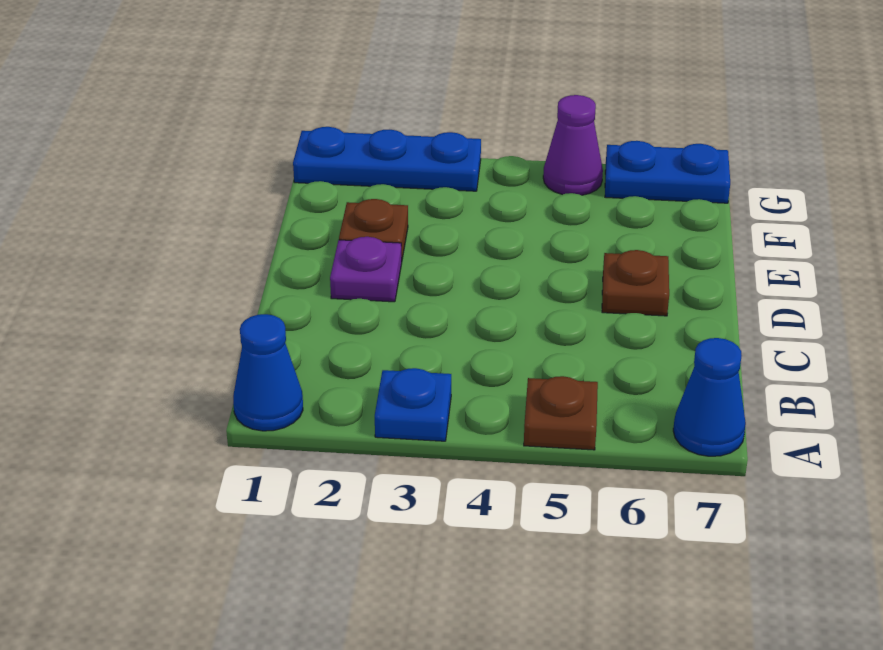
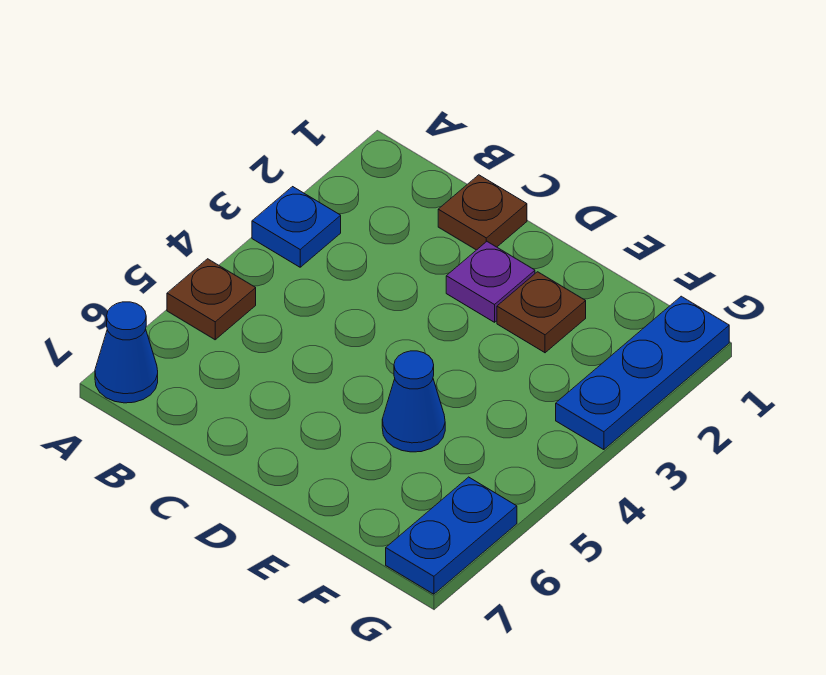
blue 1x1 cone [233,314,303,431] -> blue 1x1 cone moved to [382,351,445,452]
brown 1x1 plate [602,250,669,316] -> brown 1x1 plate moved to [438,175,527,250]
purple 1x1 cone [543,95,603,195] -> none

